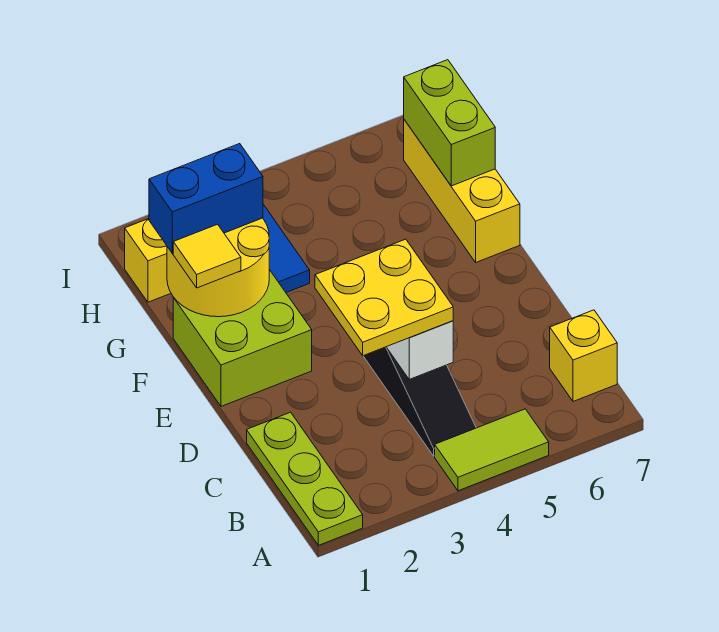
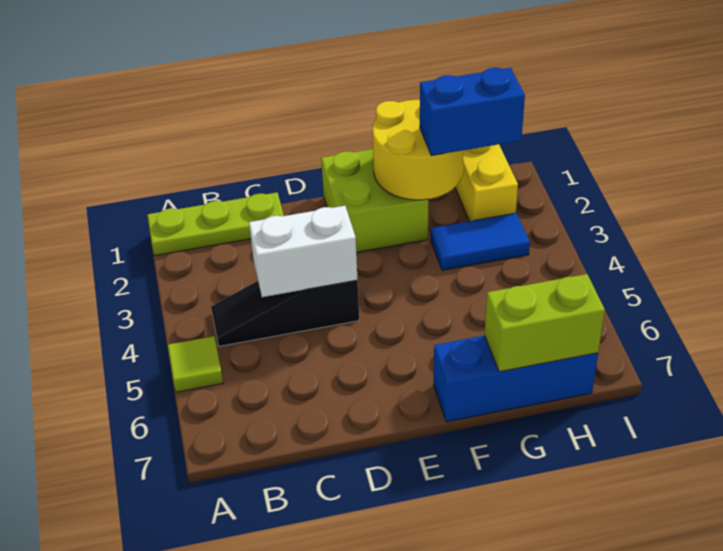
lime 1x2 tile [435,409,549,491] -> lime 1x1 tile [168,336,223,392]
yellow 1x1 brick [550,310,617,401] -> none
yellow 2x2 plate [315,239,453,356] -> none
yellow 1x1 tile [173,224,241,288] -> none
yellow 1x3 brick [404,120,520,262] -> blue 1x3 brick [434,336,598,422]
blue 1x2 brick [149,144,263,253] -> blue 1x2 brick turned to [420,68,525,156]

